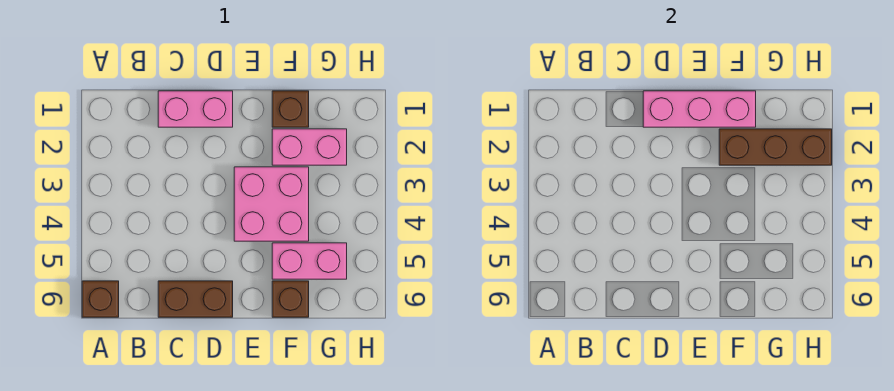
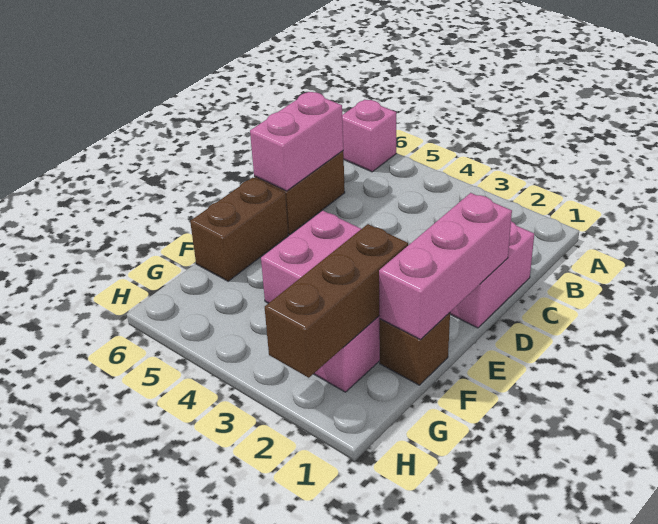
brown 1x1 brick [82,281,119,317] -> pink 1x1 brick [342,100,396,172]
pink 1x2 brick [272,243,347,279] -> pink 1x2 brick moved to [250,92,343,191]
brown 1x1 brick [272,281,309,317] -> brown 1x2 brick [190,177,288,281]

